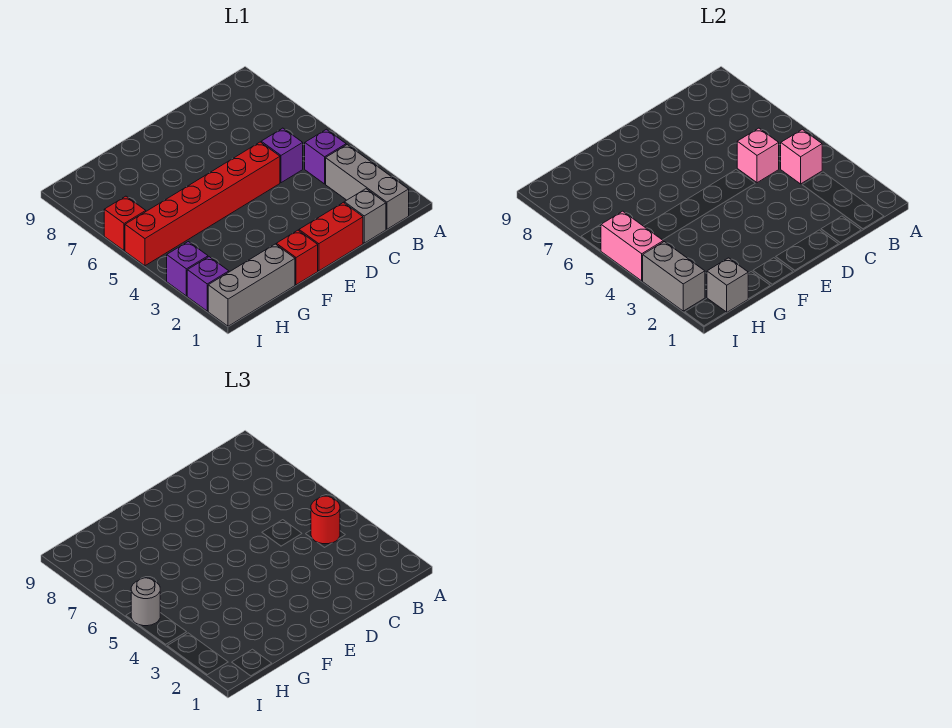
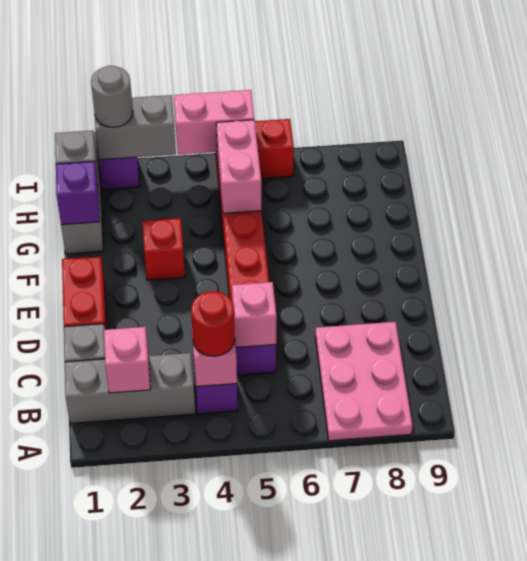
none -> pink 2x3 plate [315,322,412,441]
none -> pink 1x1 brick [104,327,150,393]
red 1x1 brick [276,230,318,285] -> red 1x1 brick moved to [142,218,185,280]
none -> pink 1x2 brick [216,120,261,213]
purple 1x1 brick [167,242,208,296] -> purple 1x1 brick moved to [56,162,100,225]
grey 1x1 round brick [131,578,160,626] -> grey 1x1 round brick moved to [91,66,133,127]

